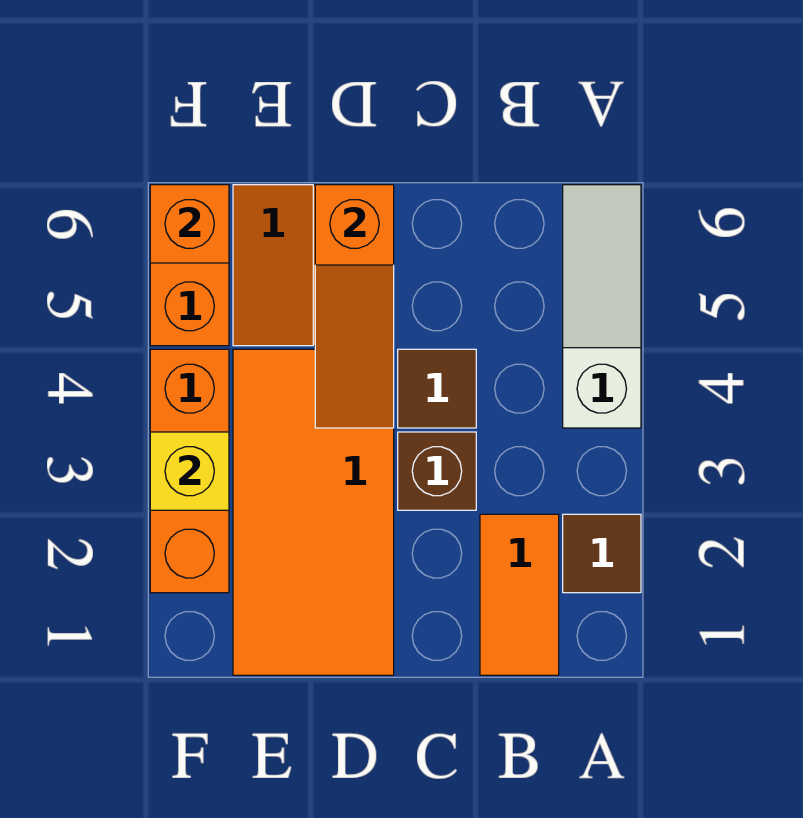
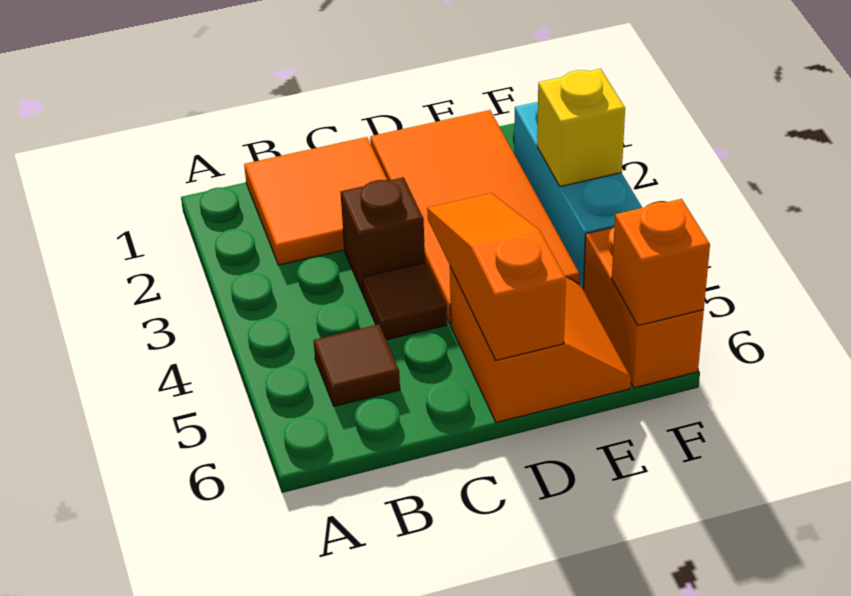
brown 1x1 tile [563,514,641,593] -> brown 1x1 tile moved to [314,324,400,406]
white 1x3 slope [563,185,641,428] -> none
orange 1x2 tile [480,514,559,675] -> orange 2x2 tile [244,137,387,265]
orange 1x3 brick [150,349,229,593] -> cyan 1x3 brick [514,102,642,289]

